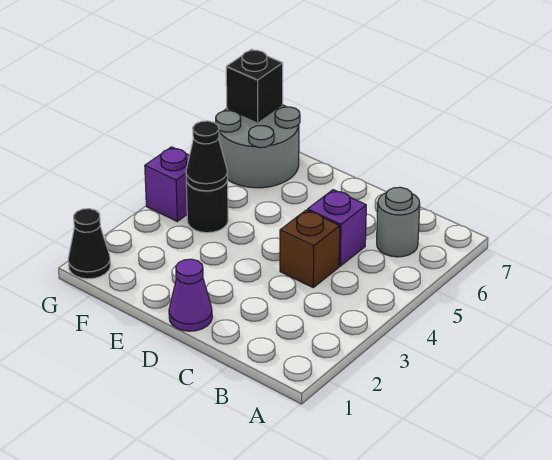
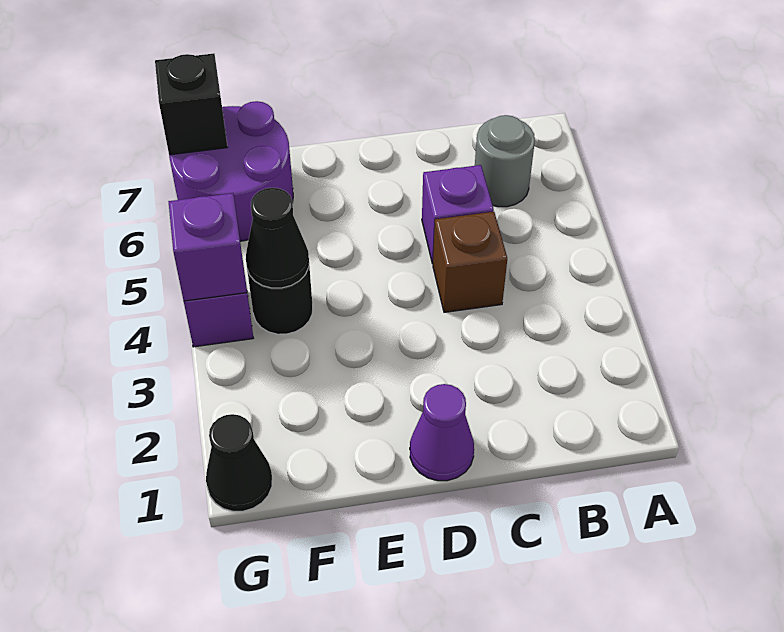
grey 2x2 round brick [216,105,300,188] -> purple 2x2 round brick [169,101,293,241]
none -> purple 1x1 brick [168,193,247,301]

